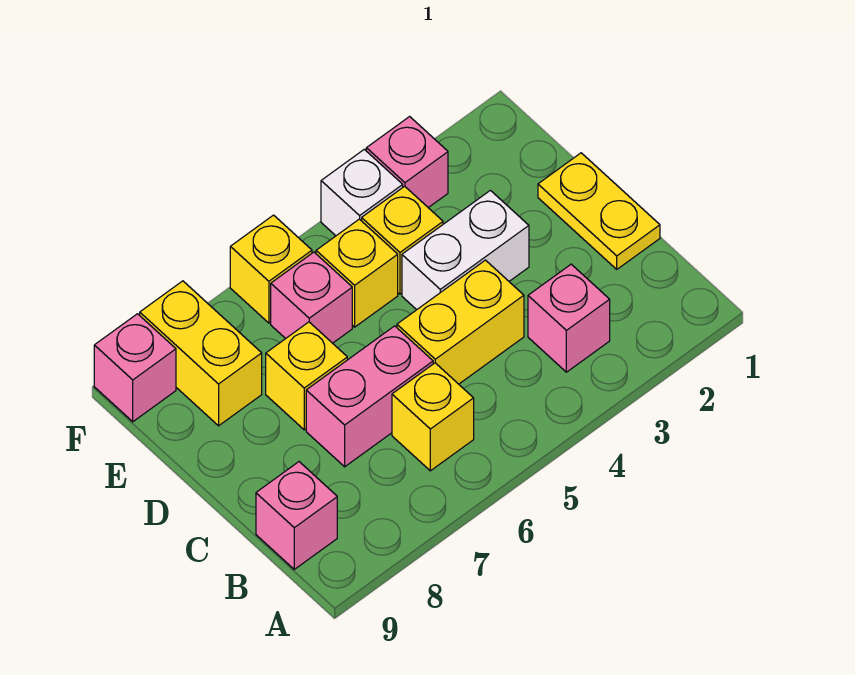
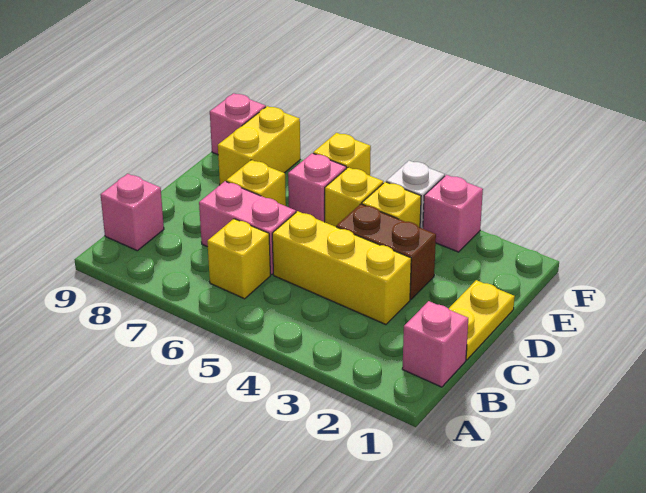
pink 1x1 brick [528,264,610,372] -> pink 1x1 brick moved to [402,301,468,387]
yellow 1x2 brick [397,260,524,384] -> yellow 1x3 brick [272,211,411,325]
white 1x2 brick [402,190,529,310] -> brown 1x2 brick [336,204,436,300]

